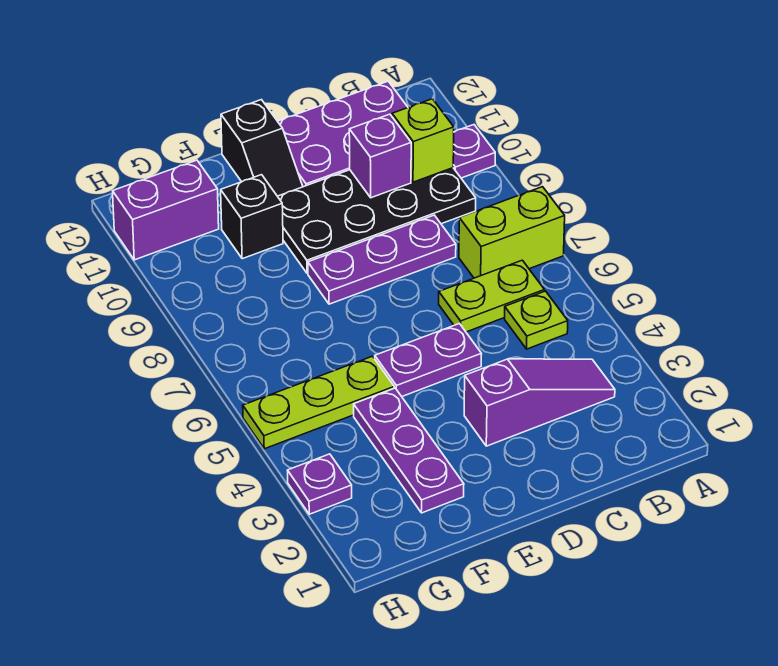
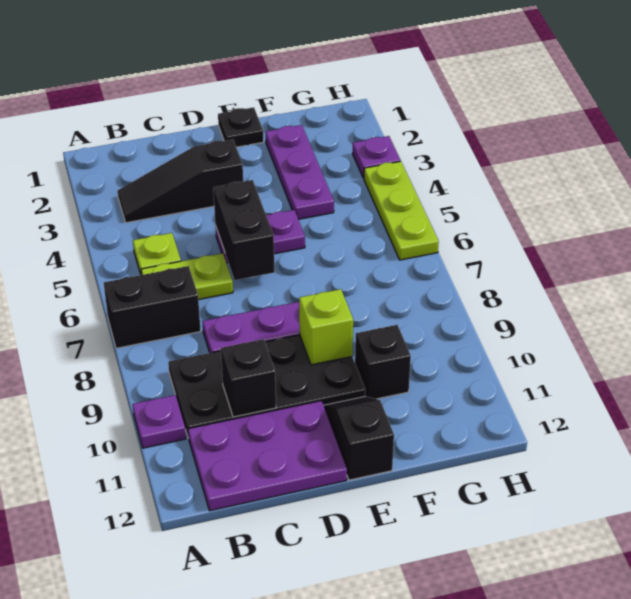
lime 1x2 brick [459,187,565,278] -> black 1x2 brick [104,266,201,348]
purple 1x3 slope [464,359,615,446] -> black 1x3 slope [117,139,243,223]
lime 1x1 brick [392,99,454,182] -> lime 1x1 brick moved to [299,289,353,365]
purple 1x1 brick [349,114,411,198] -> black 1x1 brick [221,339,276,417]
none -> black 1x2 brick [213,180,275,280]
none -> black 1x1 plate [218,107,264,147]
lime 1x3 plate [243,356,394,449] -> lime 1x3 plate turned to [364,161,439,260]
purple 1x2 brick [113,160,219,260] -> none

